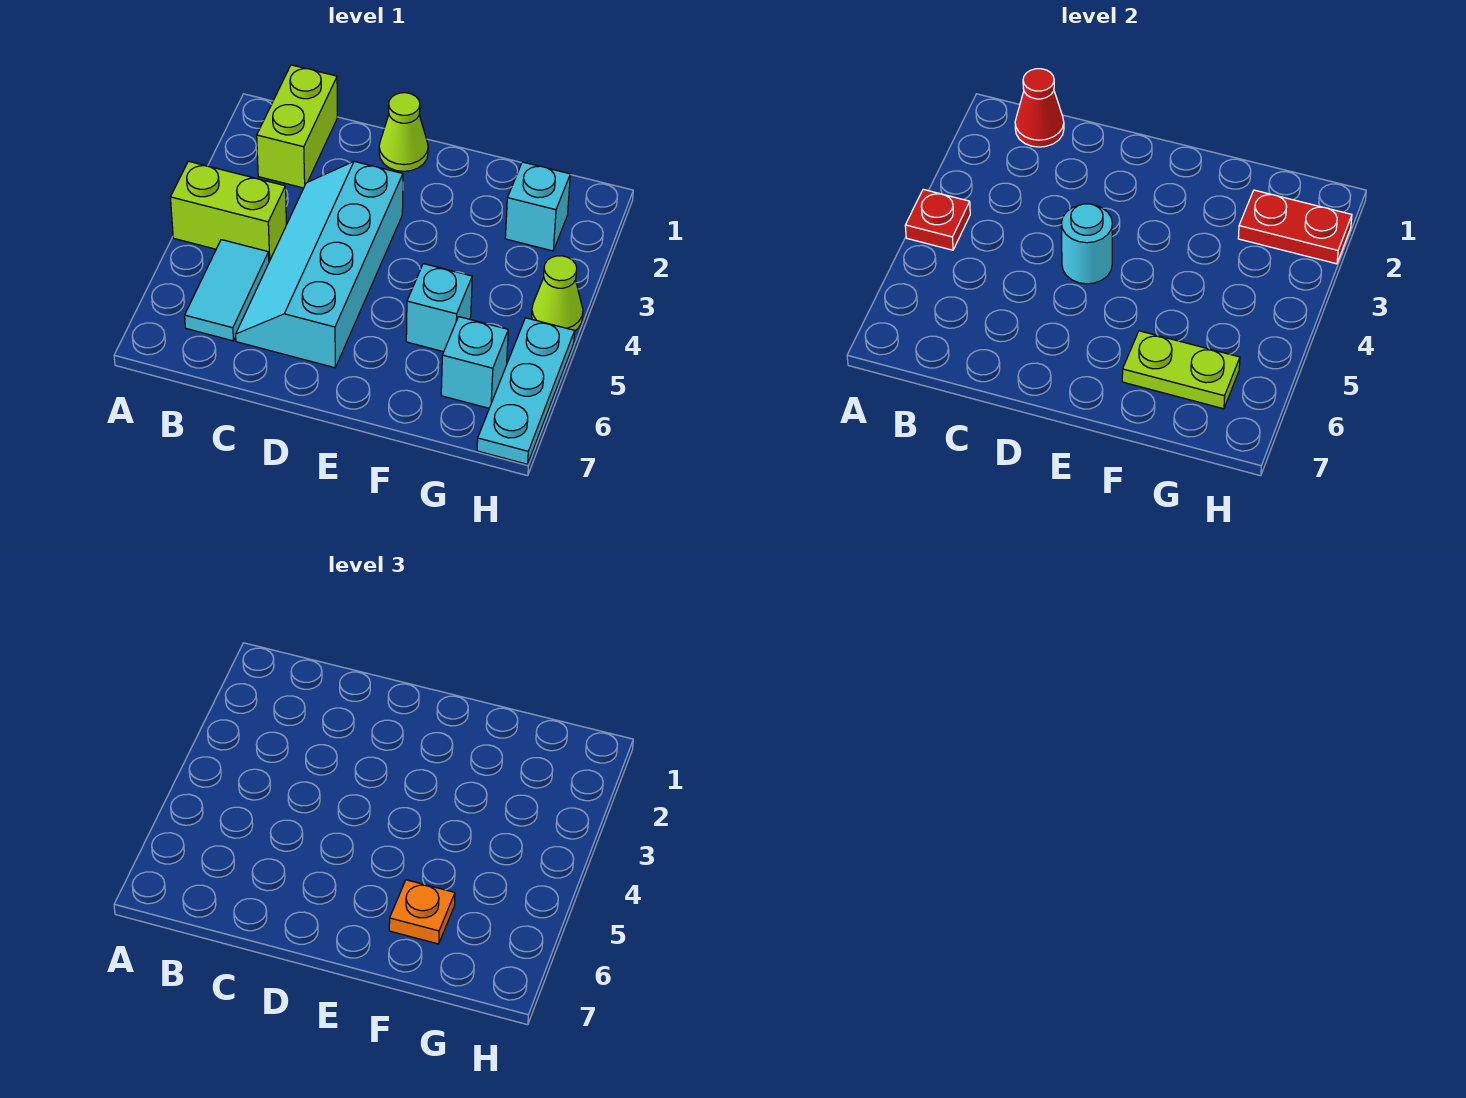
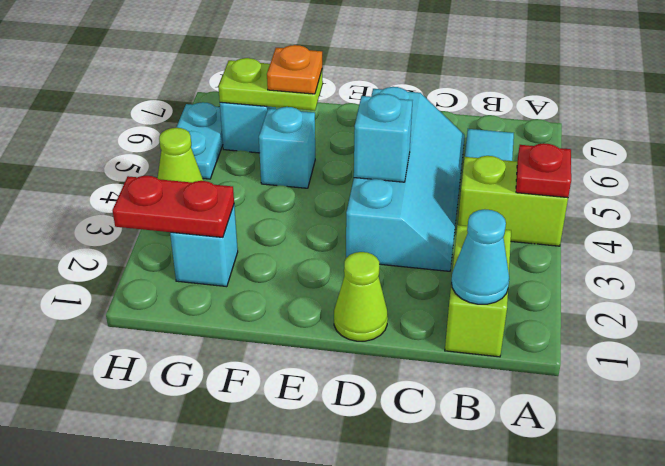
red 1x1 cone [1015,69,1064,147] -> cyan 1x1 cone [451,209,509,304]
cyan 1x1 round brick [1061,204,1112,284] -> cyan 1x1 brick [354,94,412,182]
cyan 1x3 plate [477,318,575,464] -> cyan 1x2 plate [176,102,223,179]

